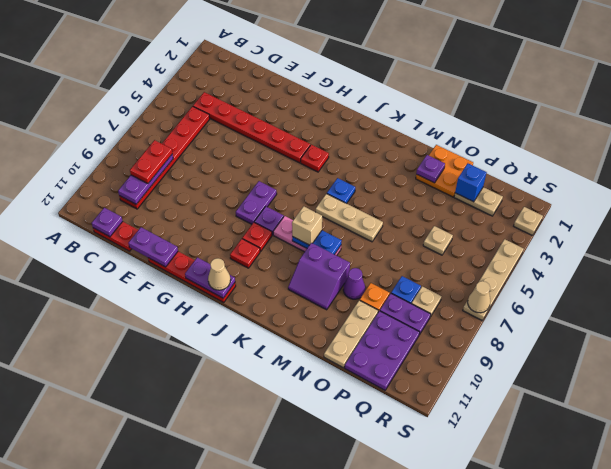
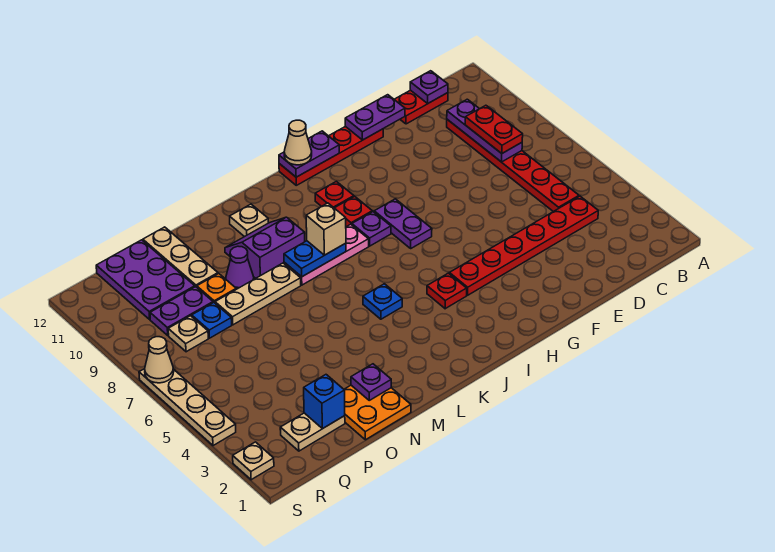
tan 1x3 plate [316,194,383,242] -> tan 1x3 plate moved to [215,263,301,325]
tan 1x1 plate [423,226,453,255] -> tan 1x1 plate moved to [230,204,268,237]

